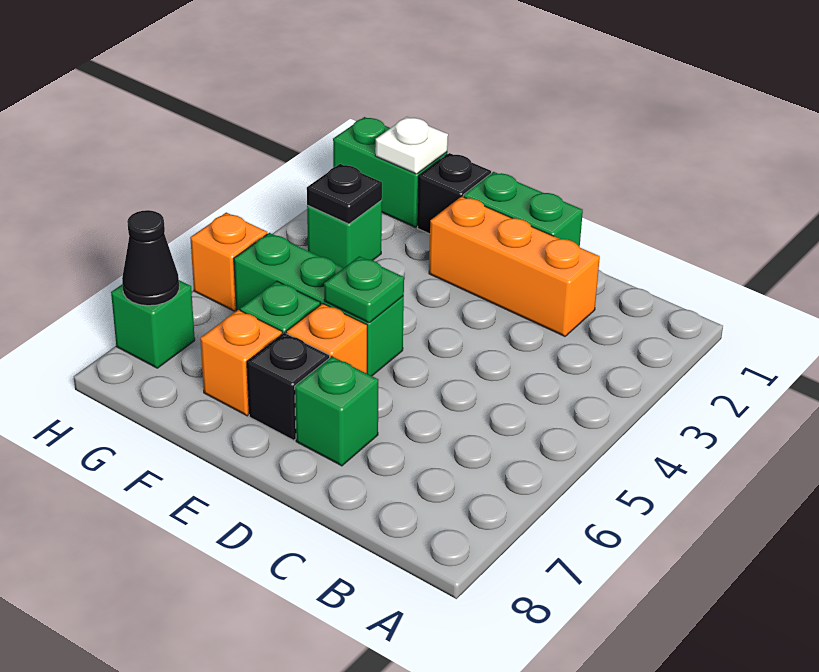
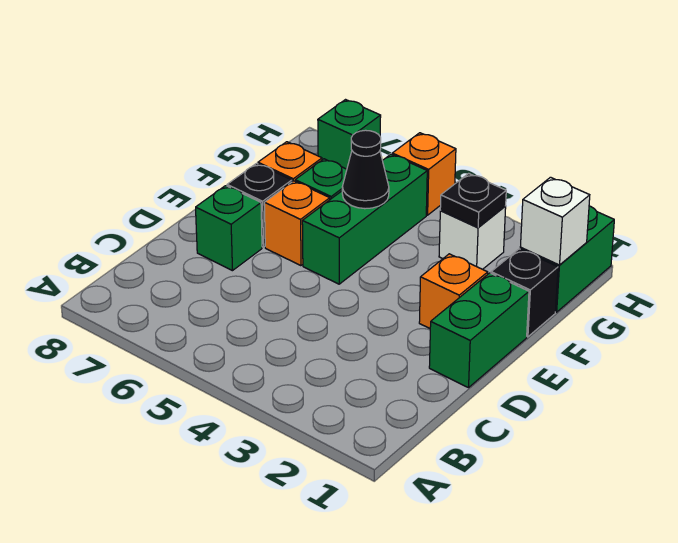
orange 1x3 brick [429,196,600,336] -> orange 1x1 brick [419,254,488,328]
green 1x1 plate [324,256,404,323] -> none
white 1x1 plate [375,117,448,174] -> white 1x1 brick [520,177,590,265]
green 1x1 brick [307,201,382,268] -> white 1x1 brick [439,206,506,269]
black 1x1 cone [122,210,179,306] -> black 1x1 cone moved to [342,130,389,209]

